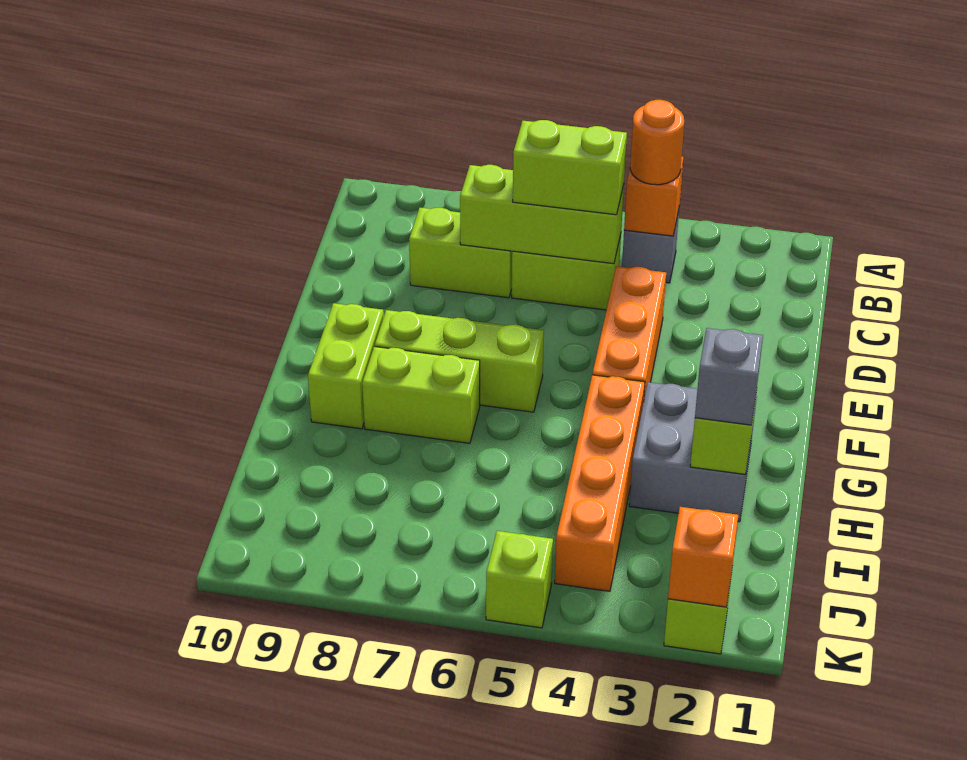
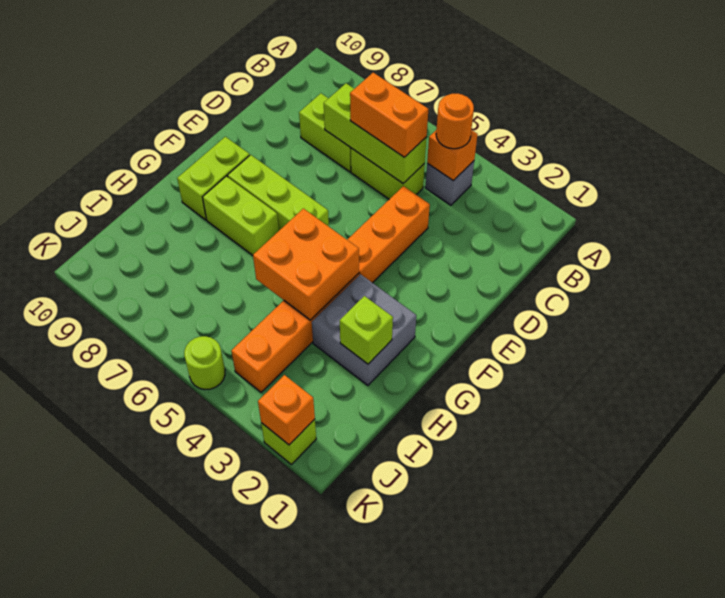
lime 1x2 brick [513,120,627,215] -> orange 1x2 brick [350,73,428,157]
none -> orange 2x2 brick [253,209,359,320]
grey 1x1 brick [695,328,763,425] -> none
lime 1x1 brick [486,531,553,628] -> lime 1x1 round brick [184,336,225,389]

